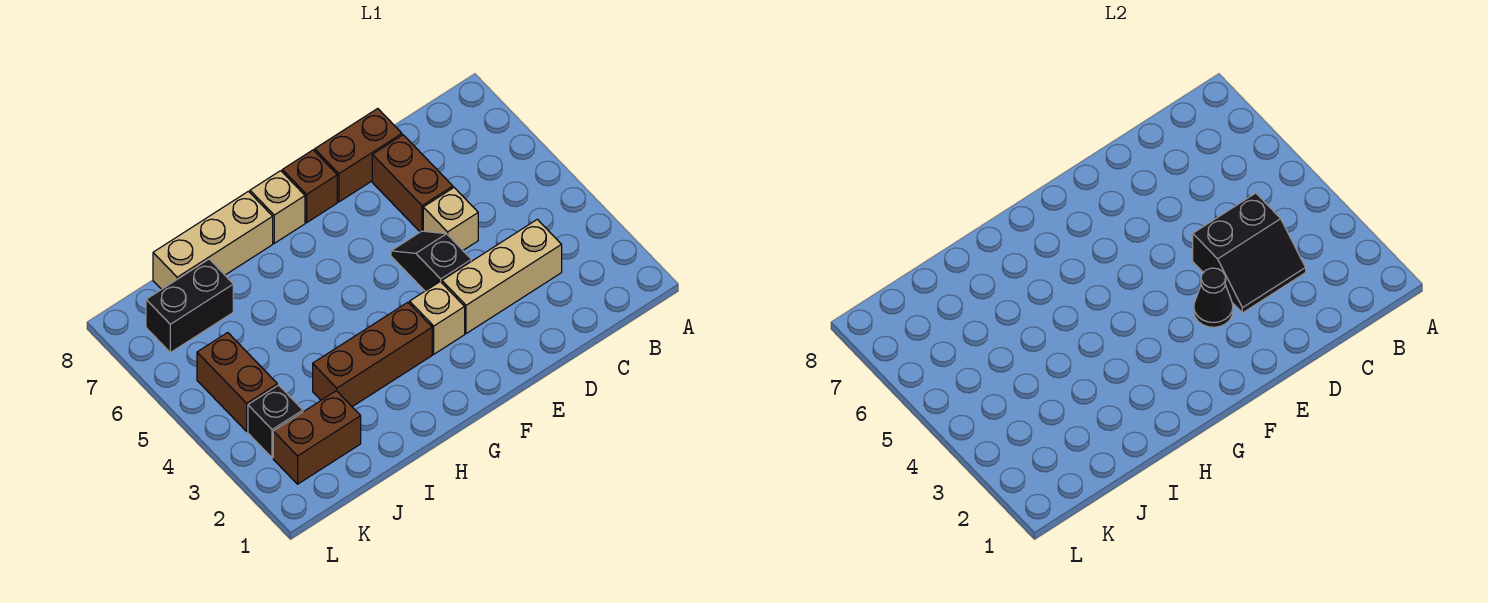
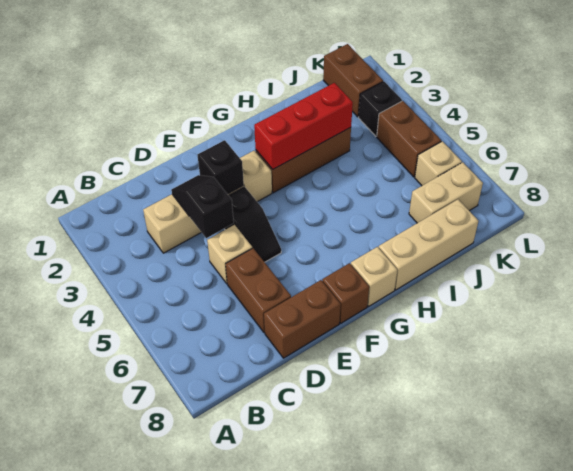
black 2x2 slope [1193,193,1306,313] -> black 1x2 slope [171,175,234,238]
black 1x1 cone [1194,268,1233,327] -> black 1x1 brick [197,140,244,194]
none -> red 1x3 brick [254,83,353,169]
brown 1x2 brick [273,391,361,484] -> brown 1x2 brick turned to [323,44,383,117]
black 1x2 brick [146,259,233,353] -> tan 1x2 brick [409,162,483,223]
none -> tan 1x1 brick [415,141,462,186]

